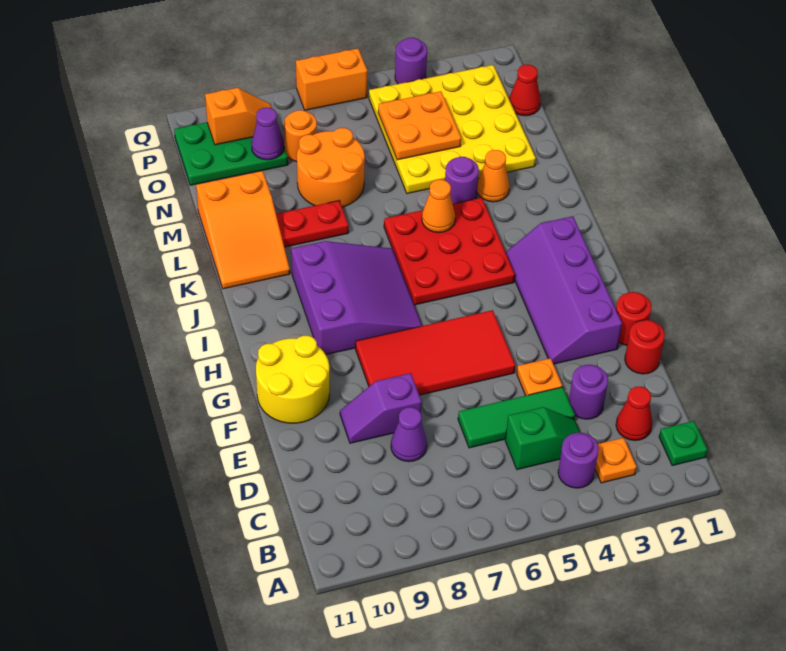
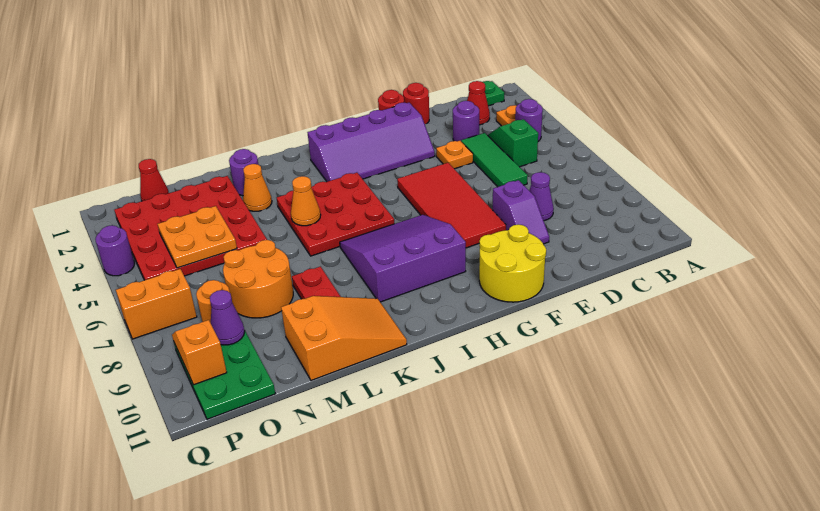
purple 1x1 round brick [445,157,479,204] -> purple 1x1 round brick moved to [229,149,258,196]
yellow 4x4 plate [369,65,536,194] -> red 4x4 plate [114,176,267,280]
orange 1x2 brick [296,49,367,110] -> orange 1x2 brick turned to [116,269,197,339]

